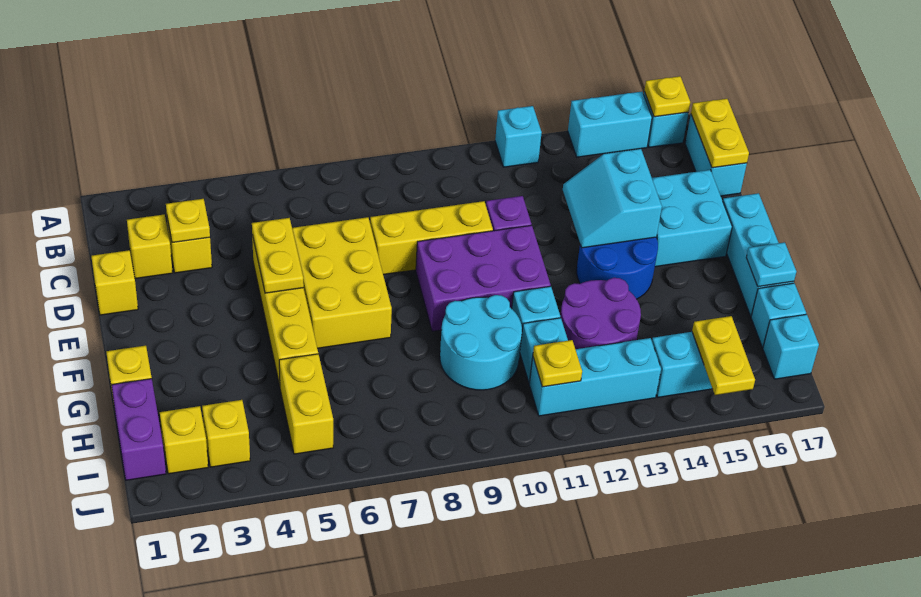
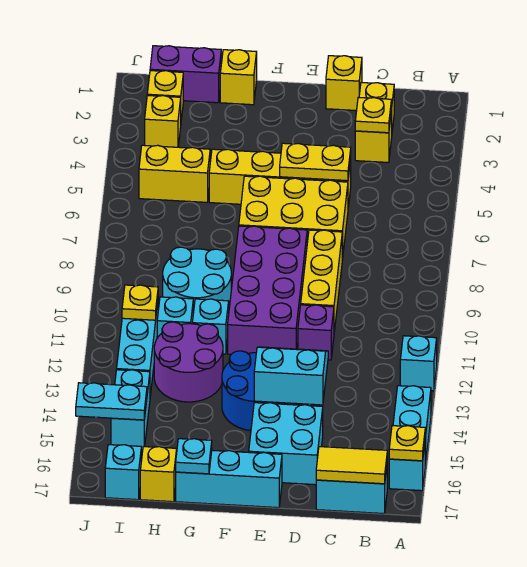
yellow 1x2 plate [691,99,749,168] -> yellow 1x2 tile [316,447,387,484]
purple 2x3 brick [416,225,551,331] -> purple 2x4 brick [228,226,307,354]
cyan 1x1 brick [751,283,806,347] -> yellow 1x1 brick [140,446,177,502]
yellow 1x2 plate [692,316,755,395] -> cyan 1x2 plate [76,383,147,420]

